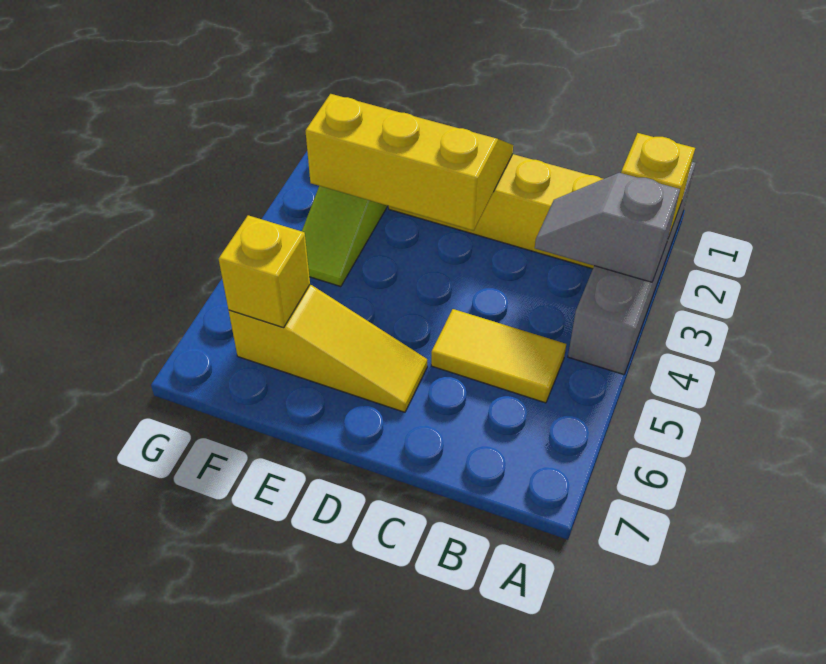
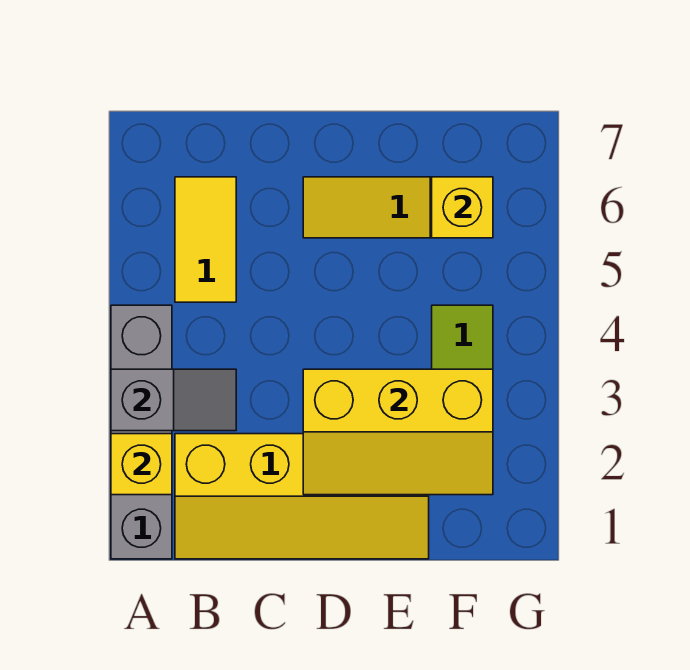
yellow 1x2 tile [431,309,566,403] -> yellow 1x2 tile turned to [175,177,236,302]

